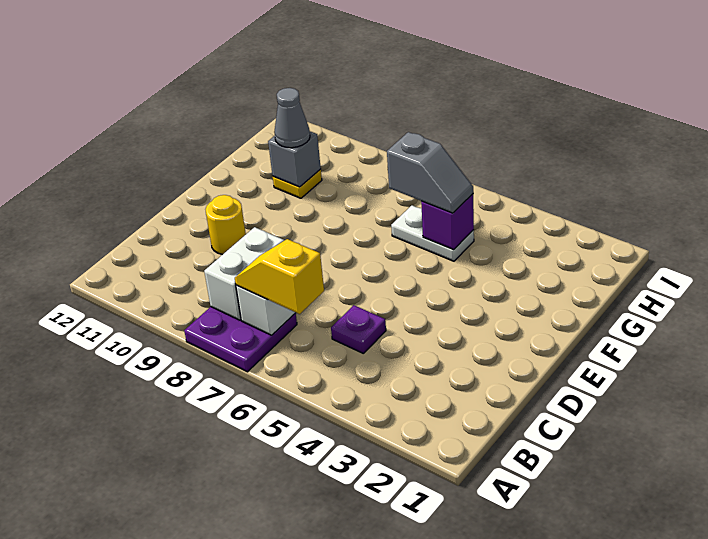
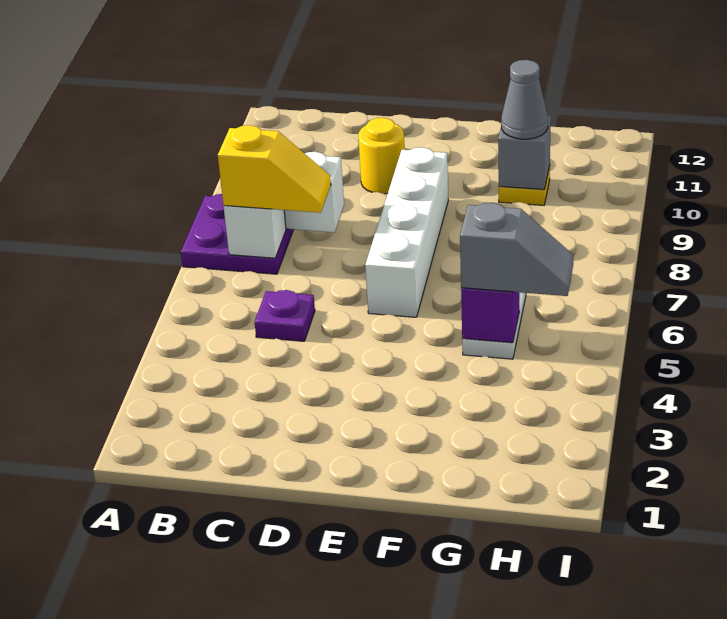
yellow 1x2 slope [235,239,324,314] -> yellow 1x2 slope turned to [218,125,331,213]
none -> white 1x4 brick [365,147,448,317]
grey 1x2 slope [387,132,473,213] -> grey 1x2 slope turned to [460,203,574,296]

